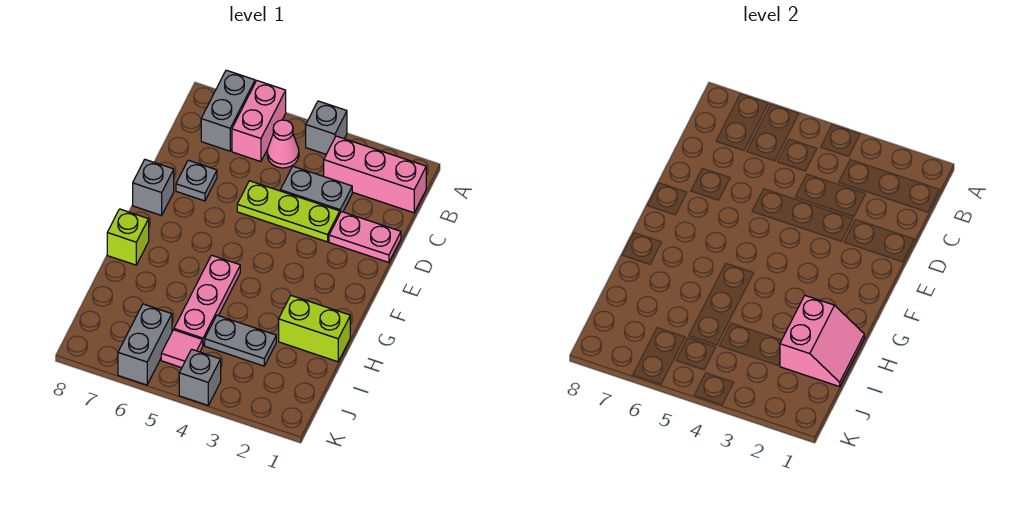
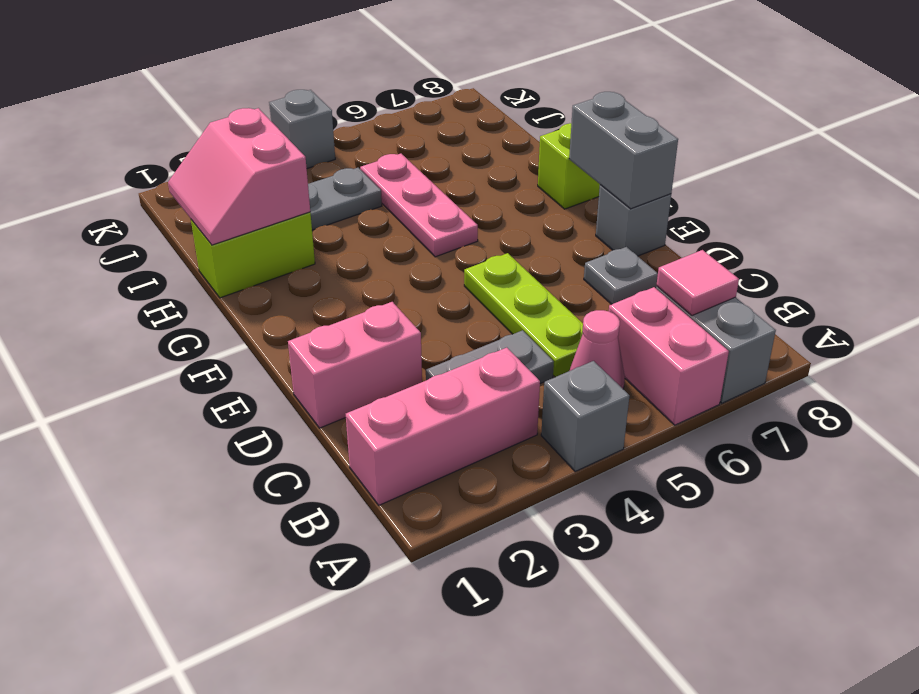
pink 1x2 plate [329,212,401,262] -> pink 1x2 brick [288,302,422,428]
lime 1x3 plate [237,181,340,242] -> lime 1x3 plate turned to [464,253,583,377]
pink 1x1 tile [161,330,203,368] -> pink 1x1 tile moved to [656,250,739,316]
grey 1x2 brick [118,304,172,385] -> grey 1x2 brick moved to [569,92,678,209]

